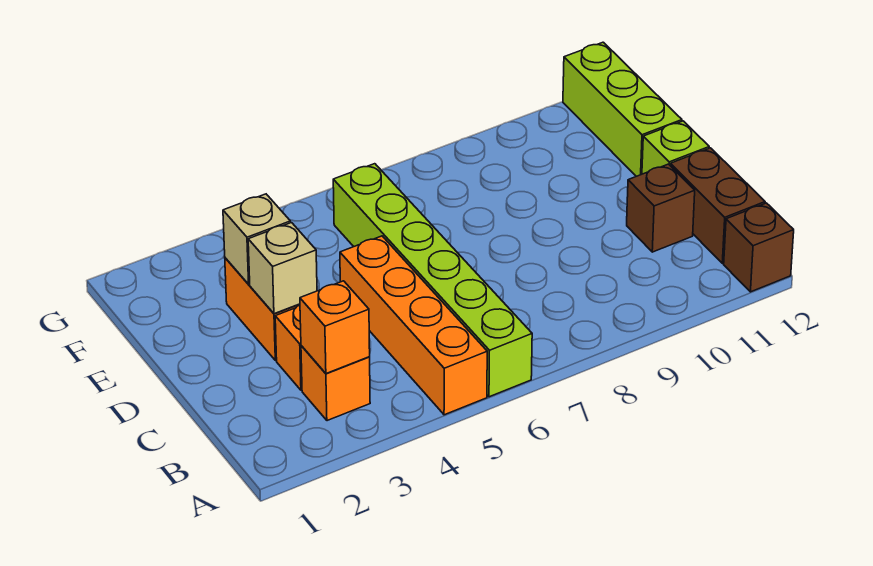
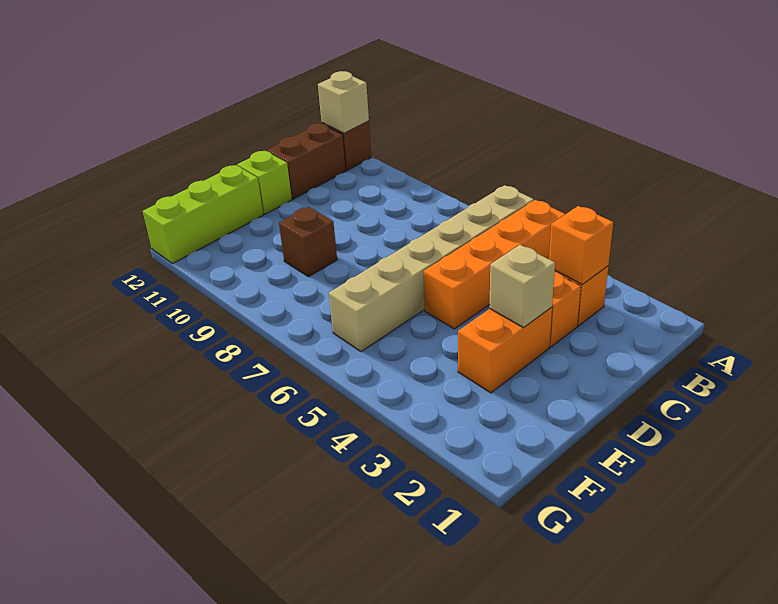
lime 1x6 brick [333,164,532,397] -> tan 1x6 brick [329,185,534,352]
brown 1x1 brick [627,164,695,252] -> brown 1x1 brick moved to [279,207,337,277]
tan 1x1 brick [223,194,290,284] -> tan 1x1 brick moved to [318,71,369,133]

